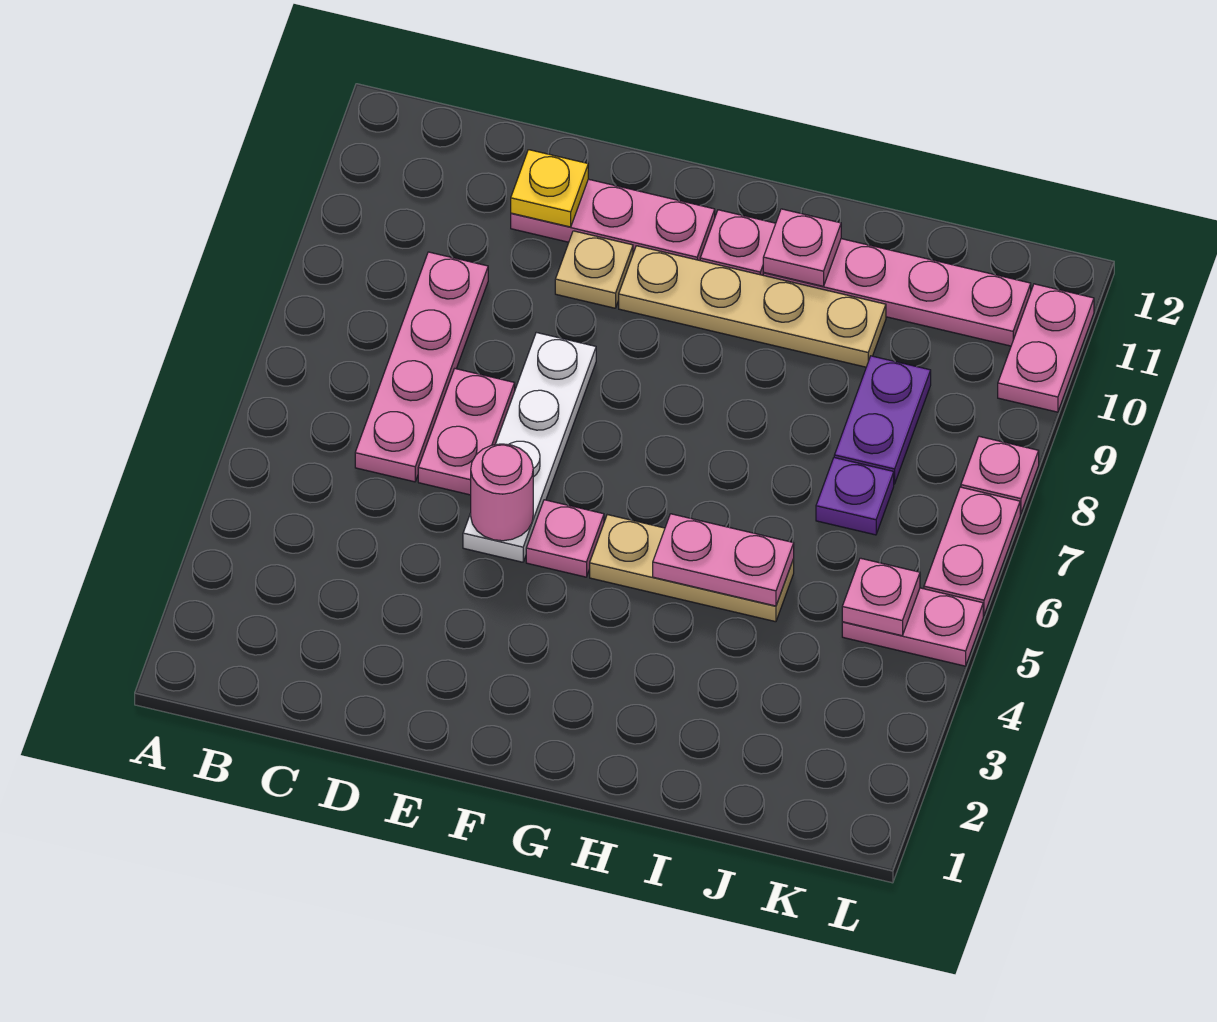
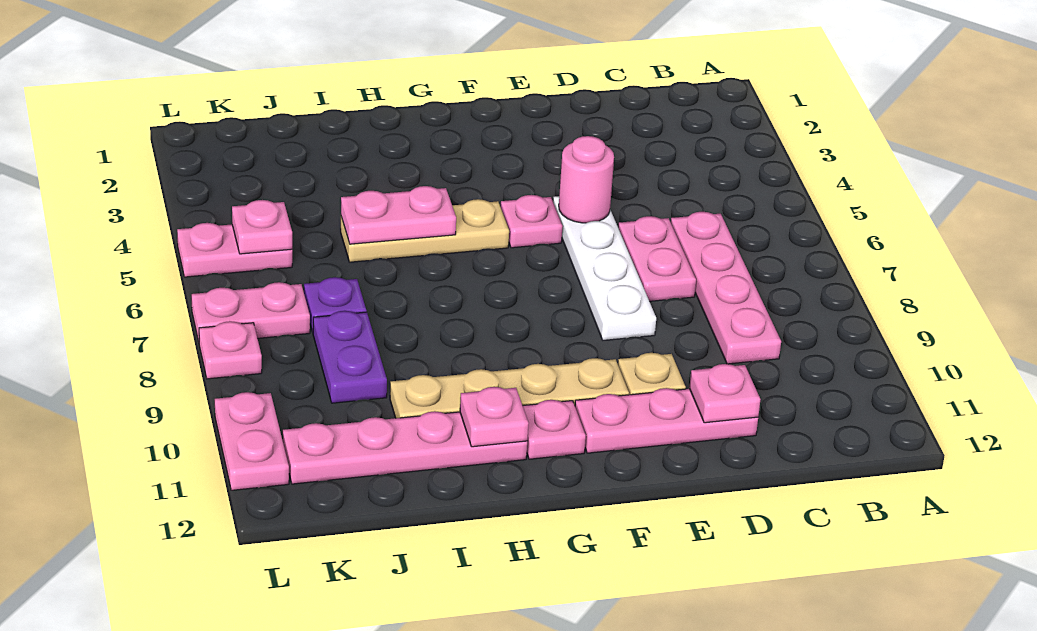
yellow 1x1 plate [511,150,588,227] -> pink 1x1 plate [689,364,761,423]
pink 1x2 plate [924,487,1020,615] -> pink 1x2 plate turned to [192,282,310,342]

